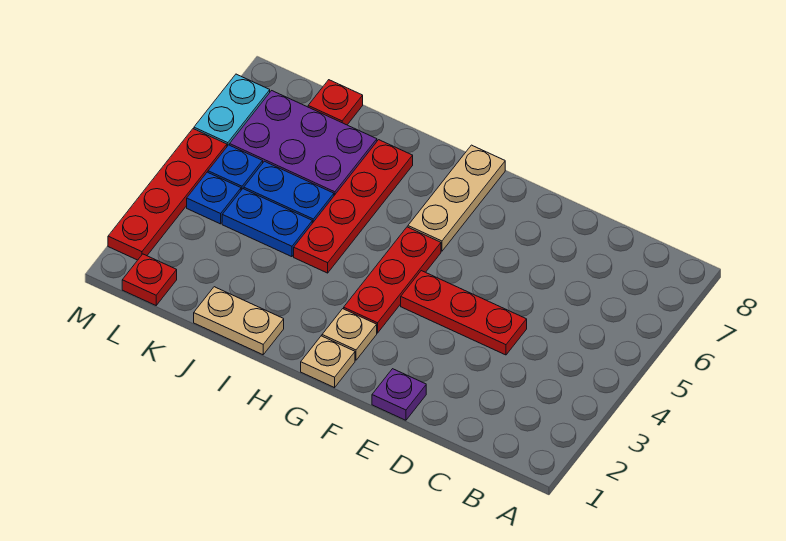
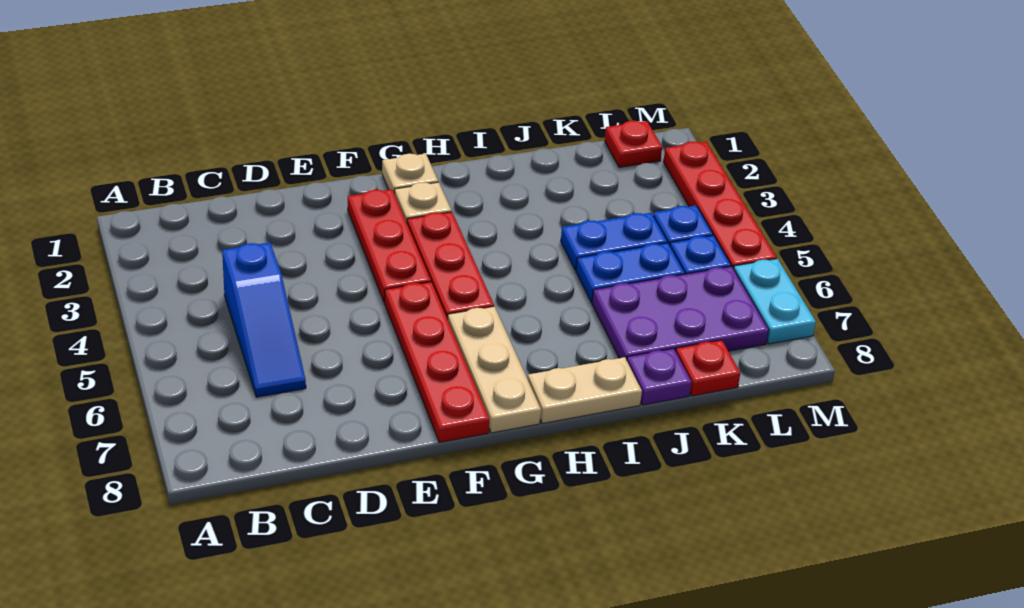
none -> blue 1x3 slope [222,242,306,397]
red 1x3 plate [401,271,527,355] -> red 1x3 plate turned to [348,189,431,302]
purple 1x1 plate [372,369,426,420] -> purple 1x1 plate moved to [627,349,691,405]
tan 1x2 plate [194,287,284,355] -> tan 1x2 plate moved to [528,357,642,423]
red 1x4 plate [294,140,413,273] -> red 1x4 plate moved to [385,282,489,442]

